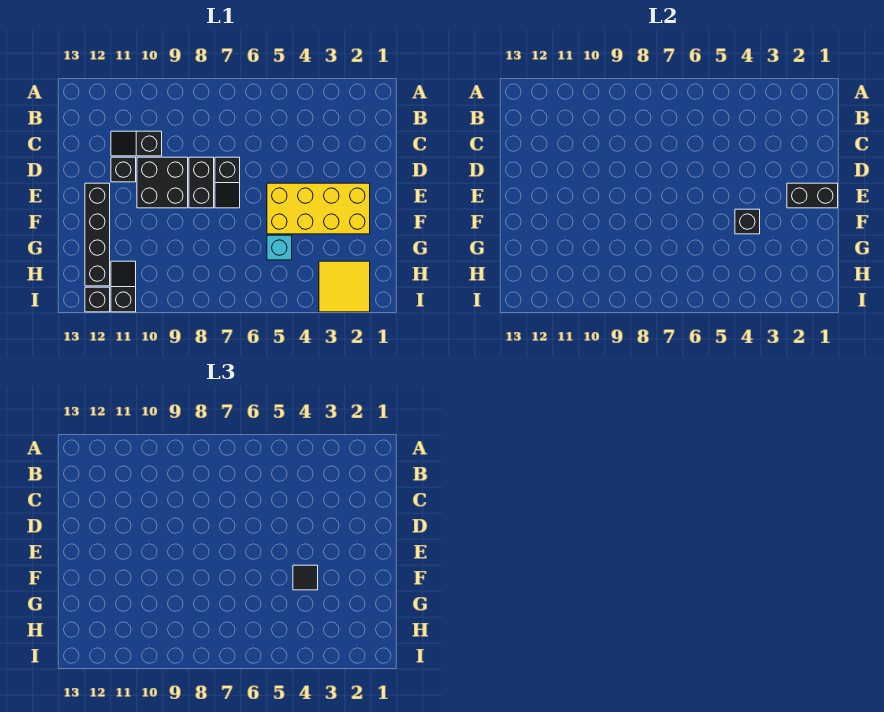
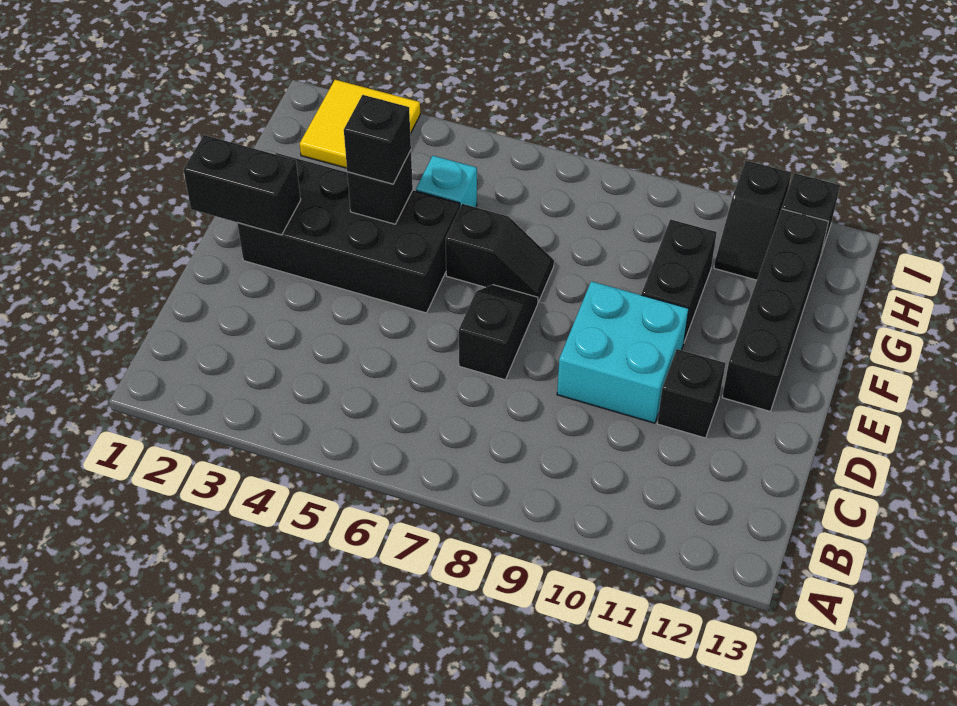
black 1x2 slope [111,131,162,156] -> black 1x2 slope moved to [446,204,554,302]
black 1x2 brick [189,157,214,208] -> black 1x2 brick moved to [641,219,717,342]
black 2x2 brick [137,157,188,208] -> cyan 2x2 brick [557,281,689,423]
yellow 2x4 brick [267,183,370,234] -> black 2x4 brick [237,153,460,313]
black 1x1 tile [293,565,318,590] -> black 1x1 brick [344,95,411,184]

